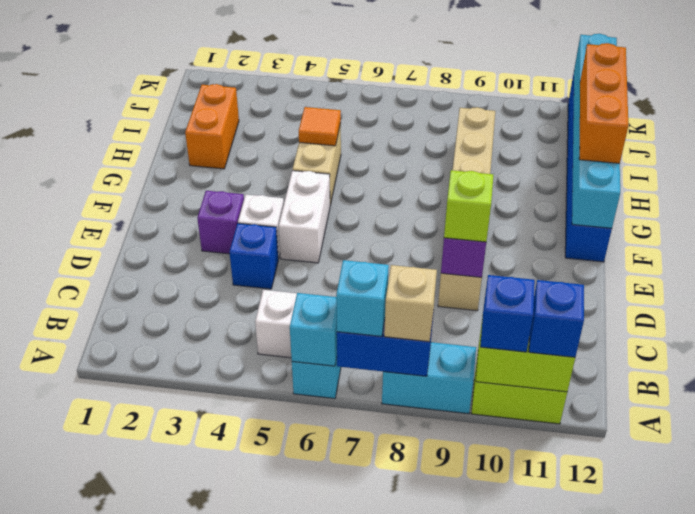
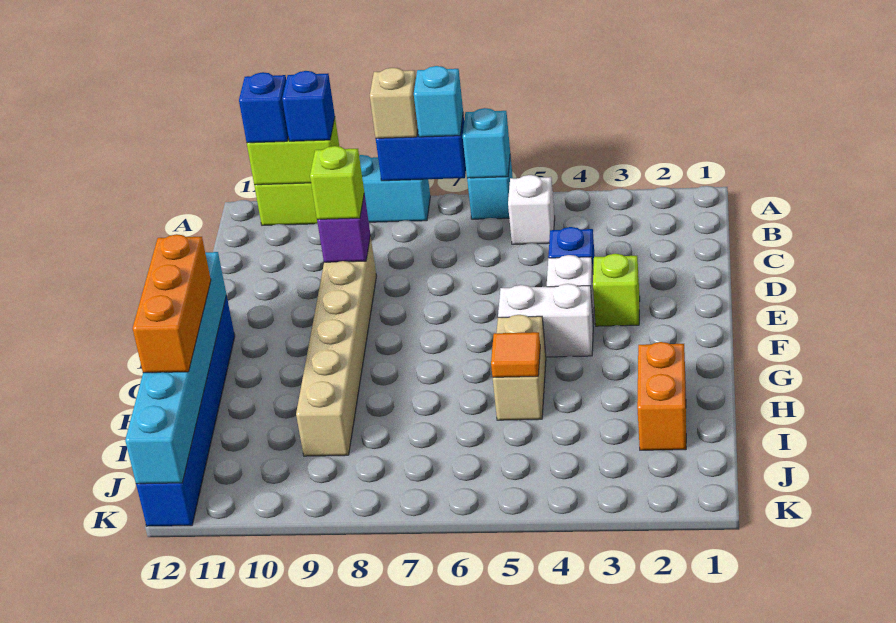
purple 1x1 brick [197,191,244,254] -> lime 1x1 brick [593,254,640,326]
white 1x2 brick [279,171,330,263] -> white 1x2 brick turned to [498,284,593,357]

